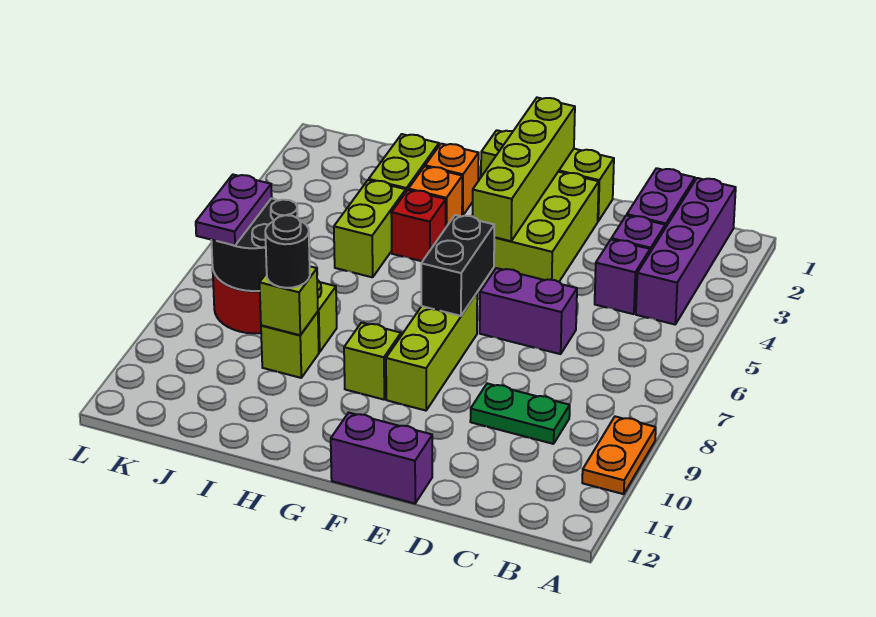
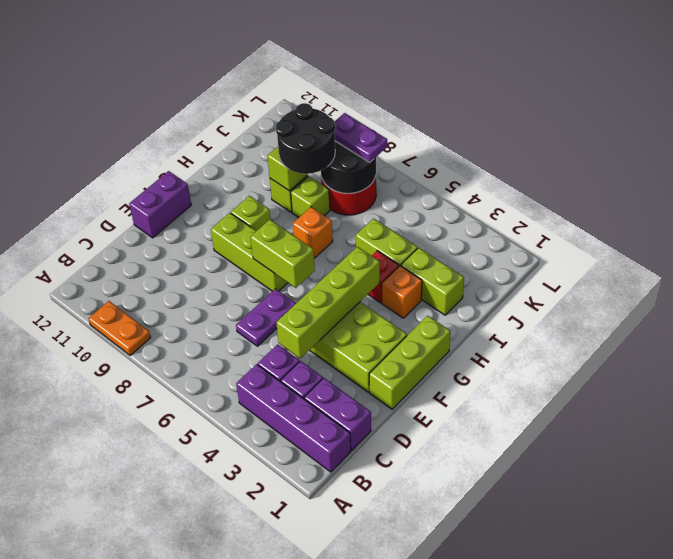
green 1x2 plate [470,383,570,444] -> none
purple 1x2 brick [480,268,577,354] -> purple 1x2 plate [236,289,296,346]
lime 1x4 brick [472,98,575,241] -> lime 1x4 brick turned to [276,247,380,358]
black 1x2 brick [421,215,495,316] -> lime 1x2 brick [250,220,315,288]
orange 1x1 brick [425,144,479,216] -> orange 1x1 brick moved to [293,207,333,258]
black 1x1 round brick [265,215,310,288] -> black 2x2 round brick [276,103,335,174]

